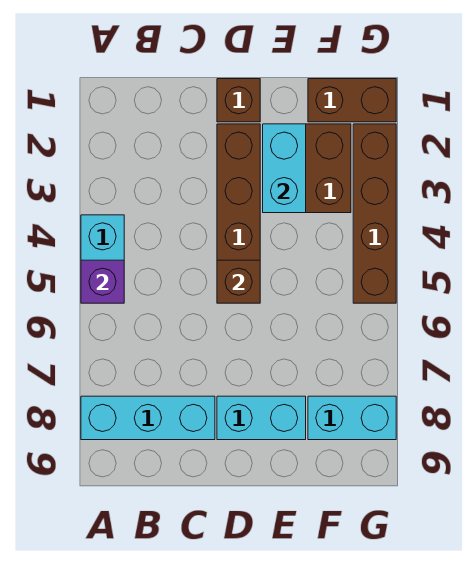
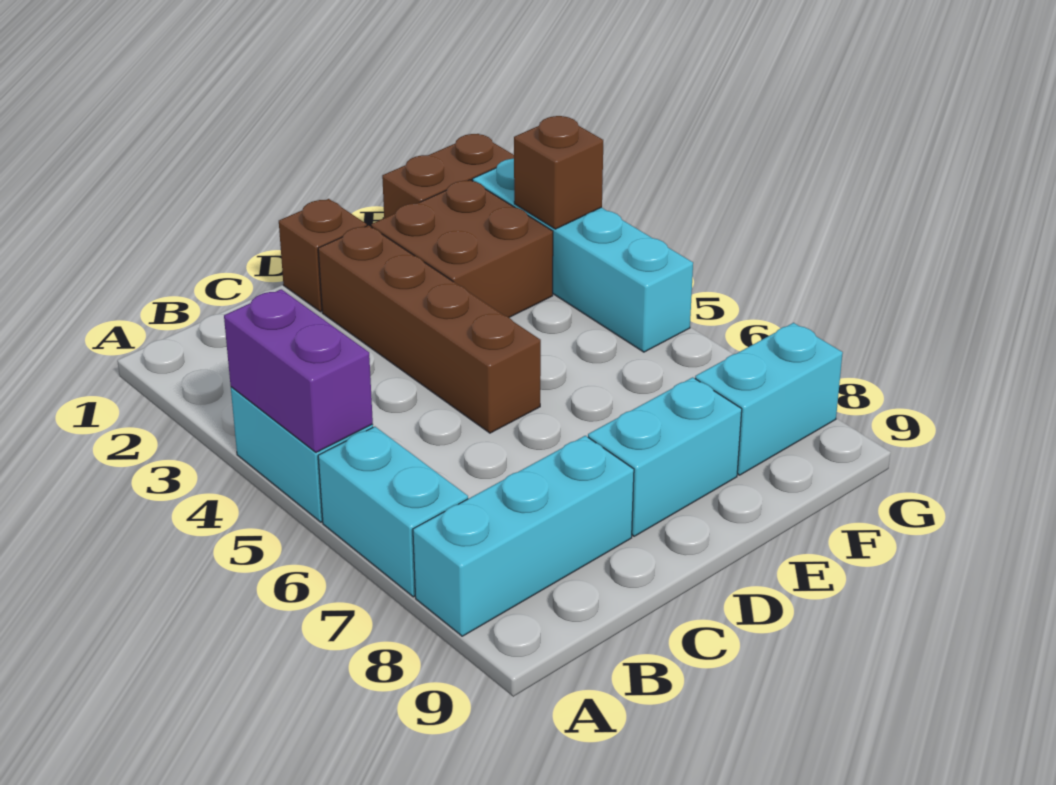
purple 1x1 brick [81,260,124,303] -> purple 1x2 brick [224,289,373,453]
brown 1x1 brick [217,260,260,303] -> brown 1x1 brick moved to [514,116,603,229]
cyan 1x2 brick [263,124,306,213] -> cyan 1x2 brick moved to [318,427,468,597]
brown 1x4 brick [353,124,396,303] -> cyan 1x4 brick [472,159,693,352]

